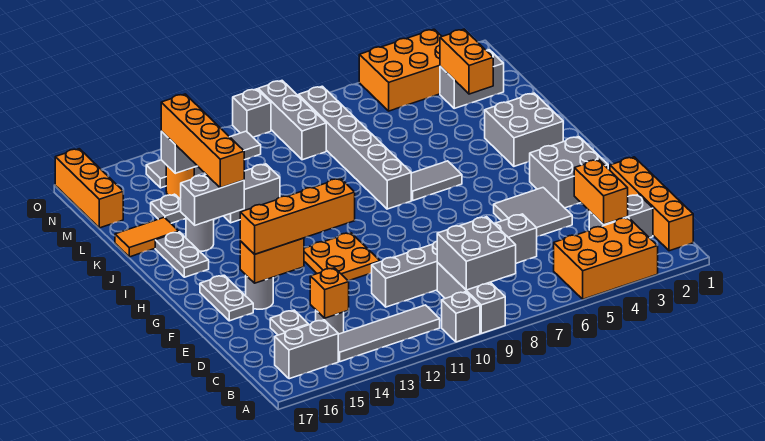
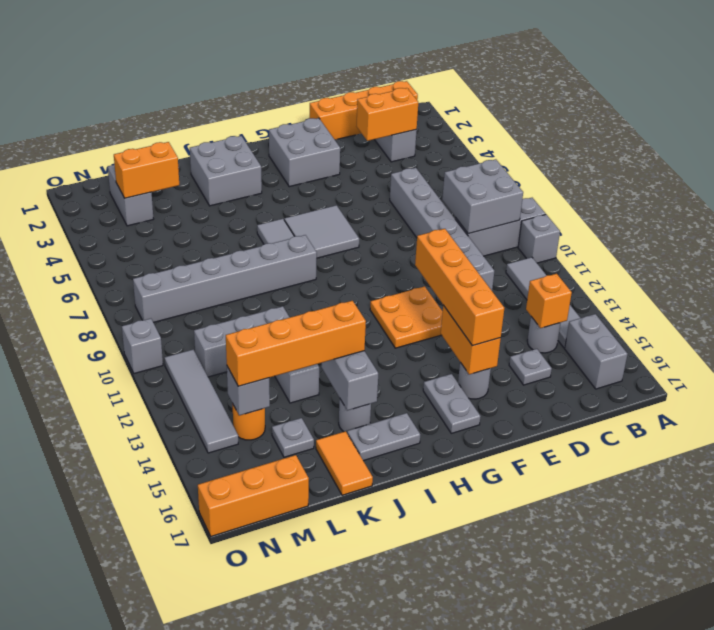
orange 2x3 brick [554,218,658,299] -> none
grey 2x2 tile [494,188,572,236] -> grey 2x2 tile moved to [284,205,359,258]
grey 1x2 plate [200,275,253,321] -> grey 1x2 plate turned to [423,374,481,433]
grey 1x3 brick [258,81,326,160] -> grey 1x3 brick moved to [194,306,290,377]
orange 2x3 brick [359,29,442,111] -> none

